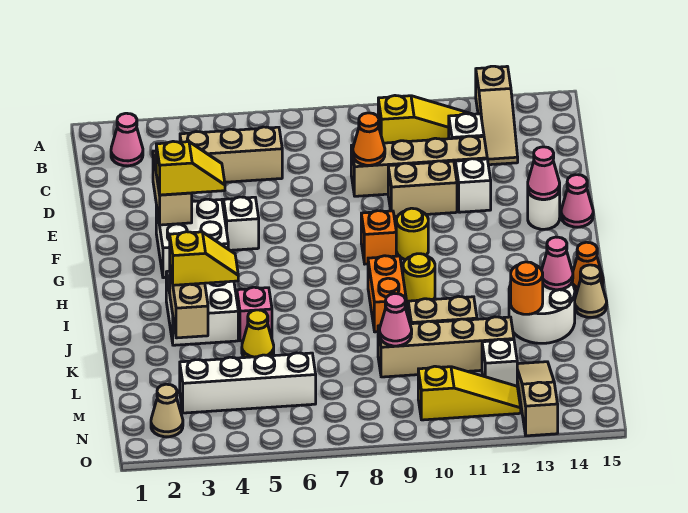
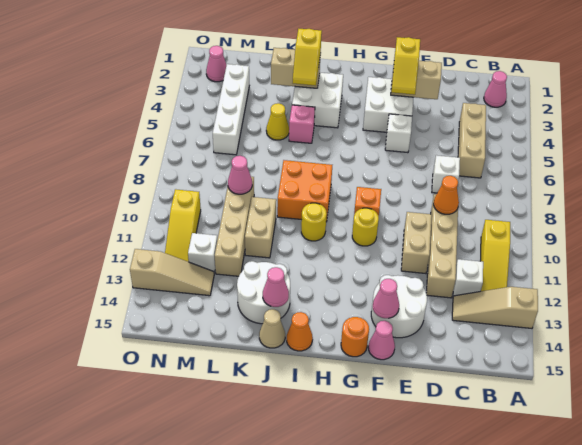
white 1x1 brick [455,159,491,212] -> white 1x1 brick moved to [432,155,460,193]
white 1x1 round brick [528,189,560,229] -> white 2x2 round brick [371,275,427,338]
orange 1x2 brick [368,256,406,332] -> orange 2x2 brick [277,160,332,222]
orange 1x1 round brick [511,262,543,314] -> orange 1x1 round brick moved to [341,317,369,357]
tan 1x1 cone [151,384,183,437] -> pink 1x1 cone [206,46,227,82]

